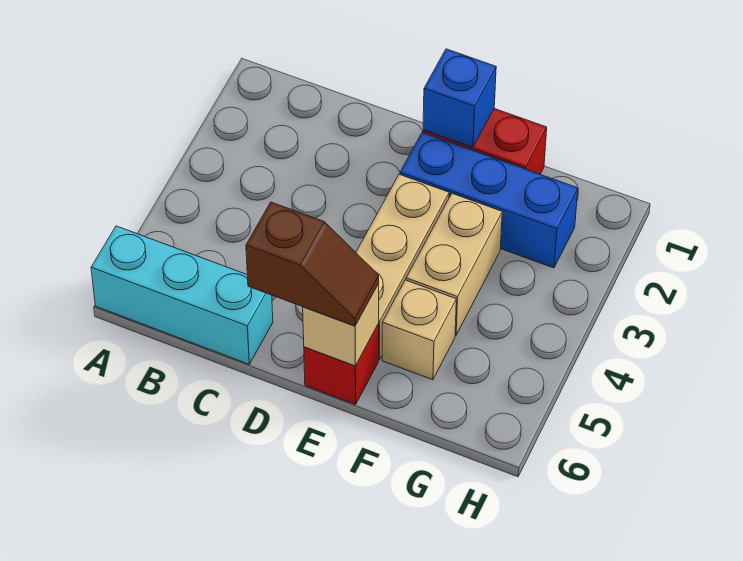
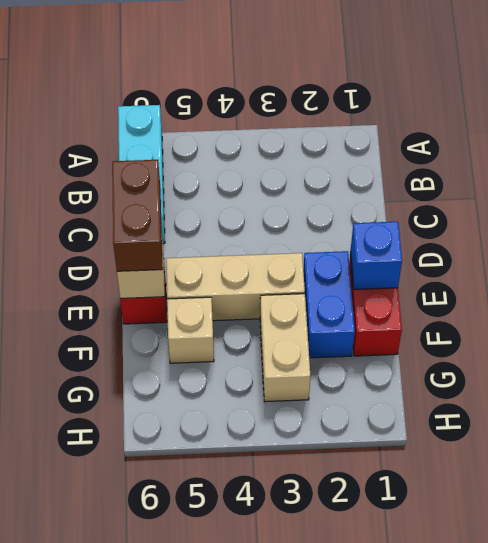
brown 1x2 slope [246,202,379,326] -> brown 1x2 brick [112,160,163,271]
blue 1x3 brick [400,132,578,268] -> blue 1x2 brick [303,251,355,358]
tan 1x2 brick [406,194,502,335] -> tan 1x2 brick turned to [260,294,310,402]

